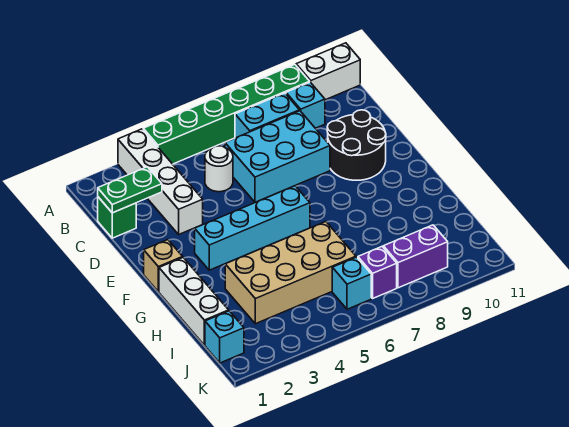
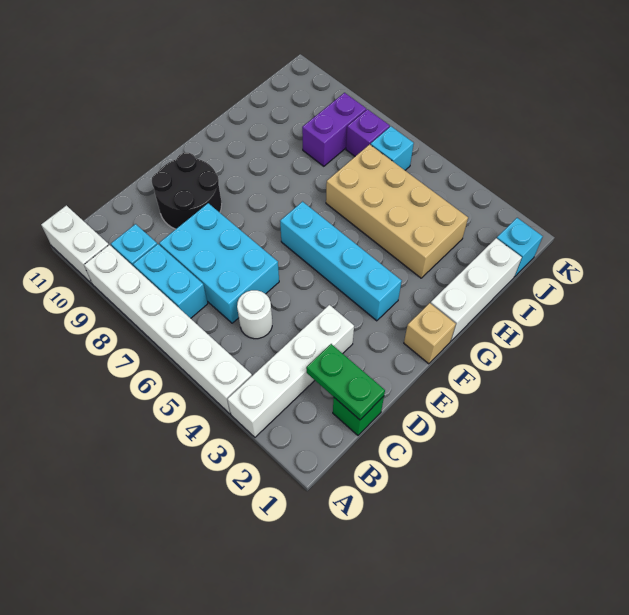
green 1x6 brick [143,64,310,164] -> white 1x6 brick [84,245,252,414]
purple 1x2 brick [383,225,448,288] -> purple 1x2 brick turned to [302,93,366,166]

